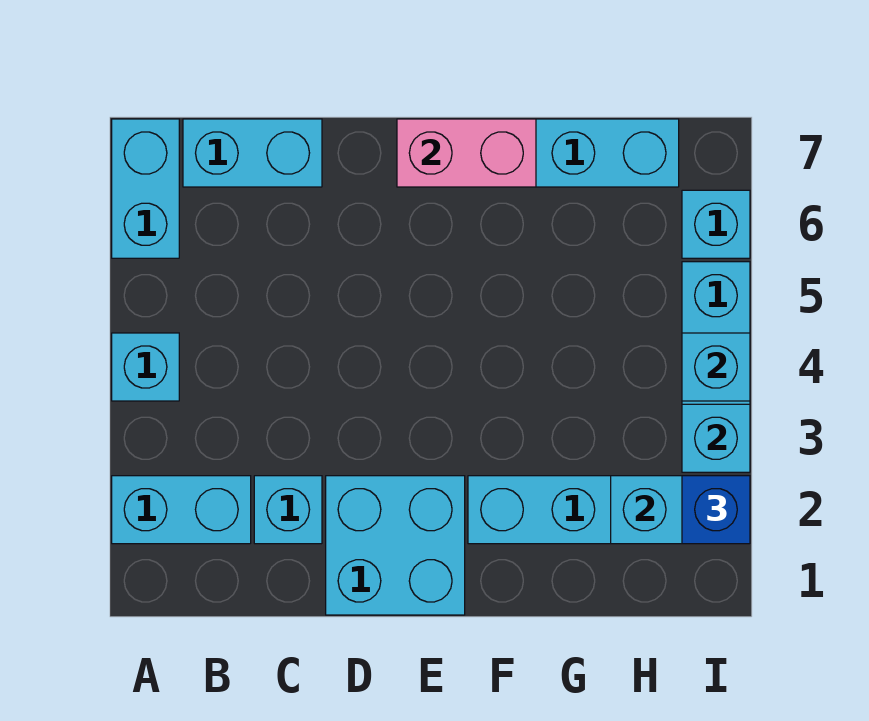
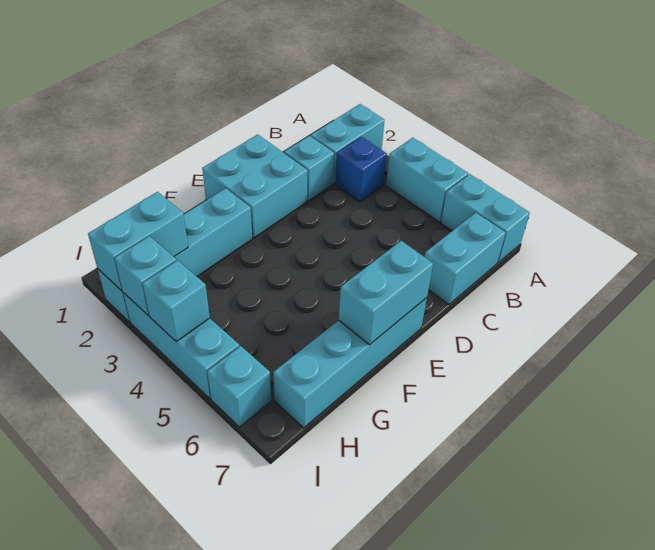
cyan 1x1 brick [112,333,179,401] -> cyan 1x2 brick [386,138,468,222]
pink 1x2 brick [397,119,536,187] -> cyan 1x2 brick [339,241,433,345]
blue 1x1 brick [682,476,750,544] -> blue 1x1 brick moved to [335,137,387,202]

